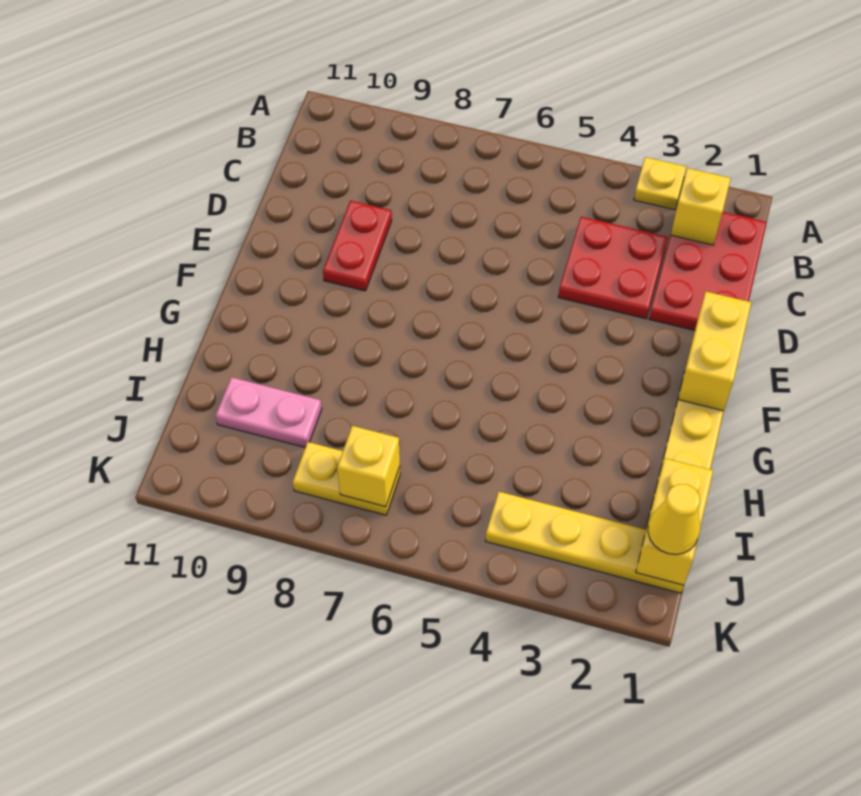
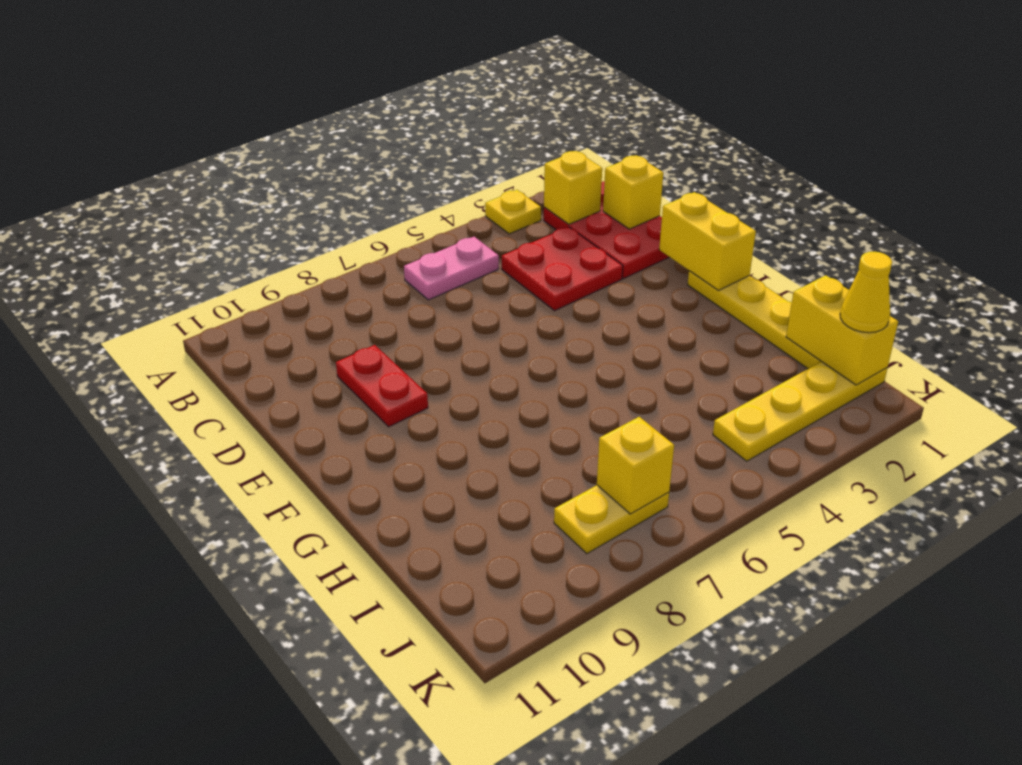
none -> yellow 1x1 brick [603,156,663,229]
pink 1x2 plate [216,377,322,447] -> pink 1x2 plate moved to [404,237,499,300]

